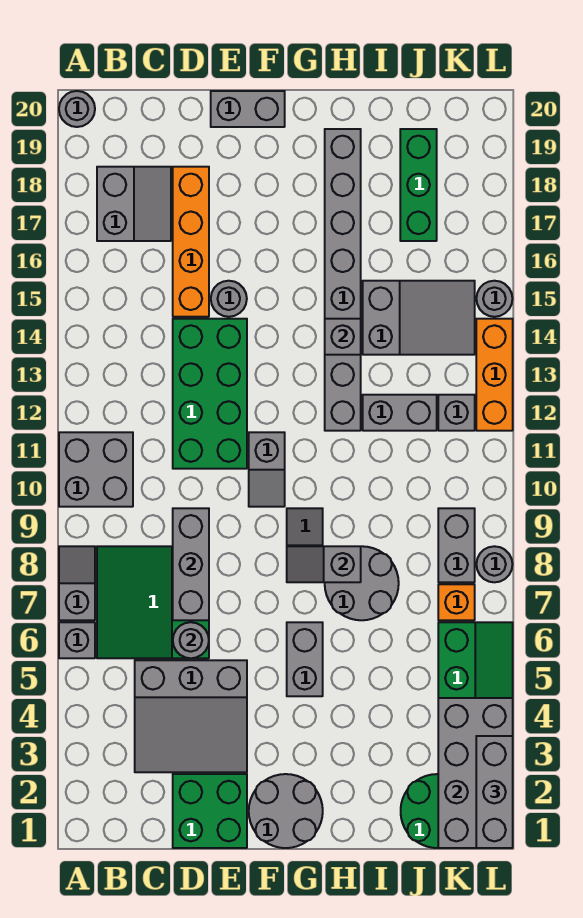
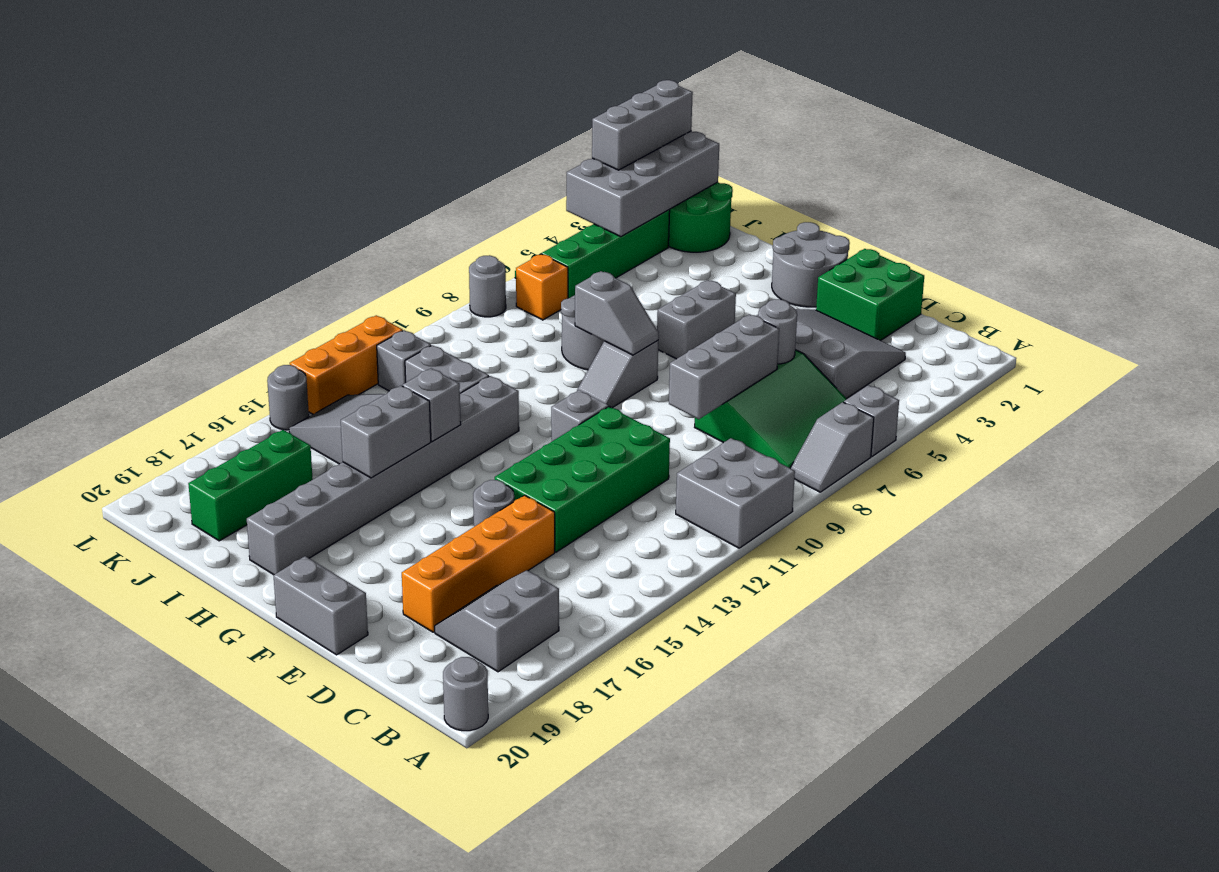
grey 1x2 brick [438,508,475,582] -> grey 1x2 brick moved to [341,386,431,478]

